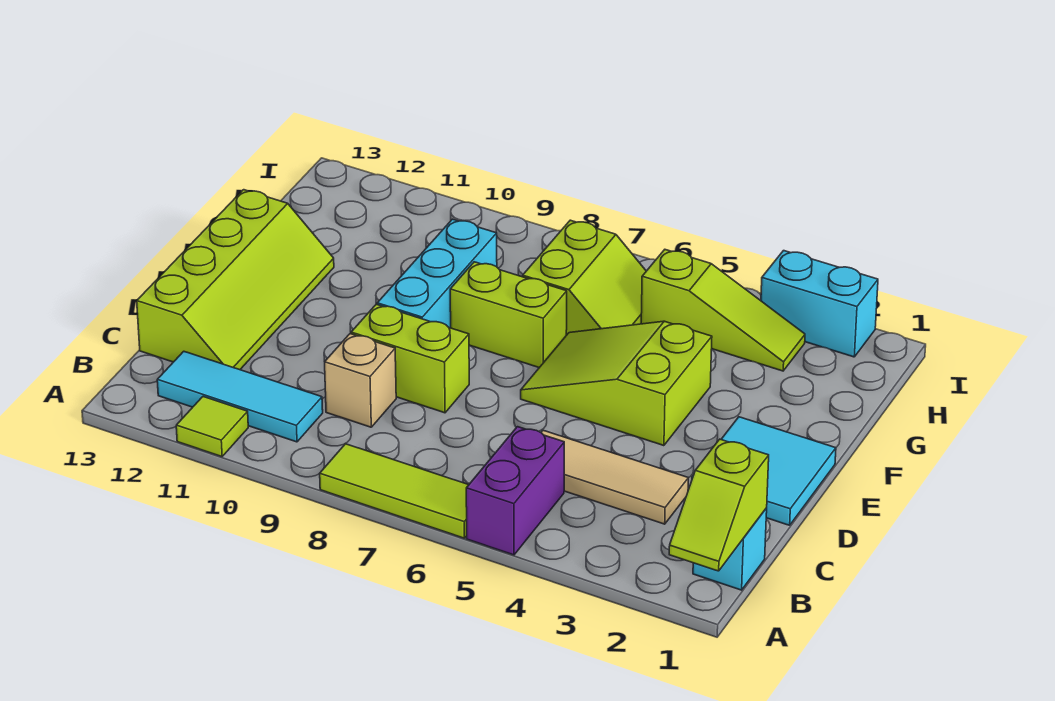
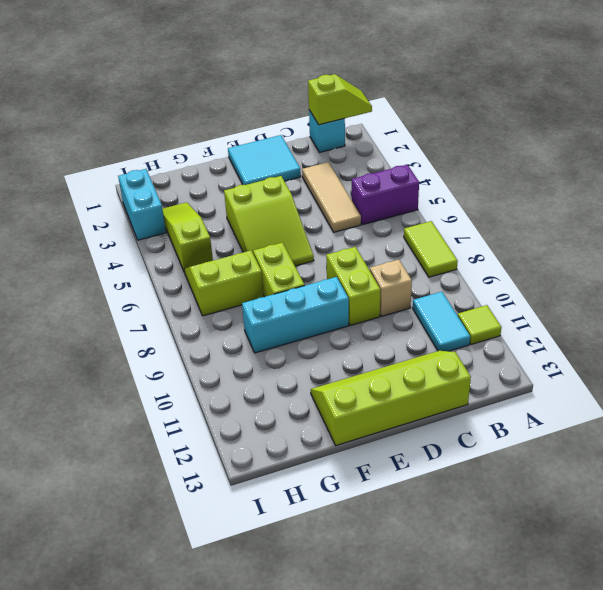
lime 1x3 tile [320,444,468,538] -> lime 1x2 tile [404,221,458,277]
cyan 1x3 tile [157,351,323,442] -> cyan 1x2 tile [413,292,470,351]

